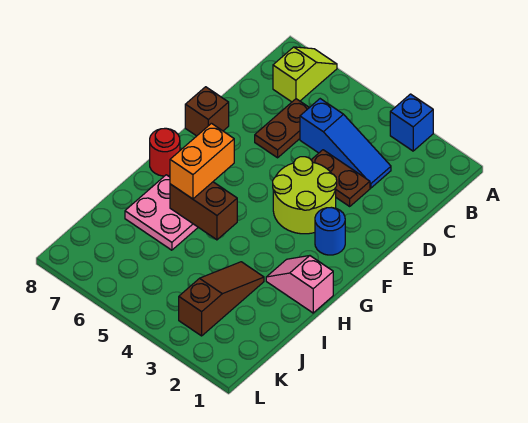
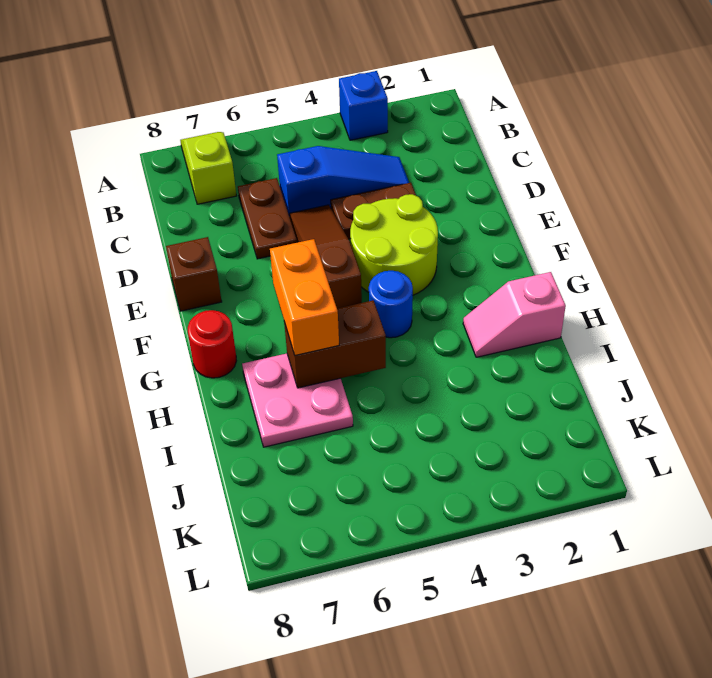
blue 1x1 round brick [315,208,345,255] -> blue 1x1 round brick moved to [369,271,413,338]
brown 1x3 slope [179,262,264,336] -> brown 1x3 slope moved to [289,205,362,308]

